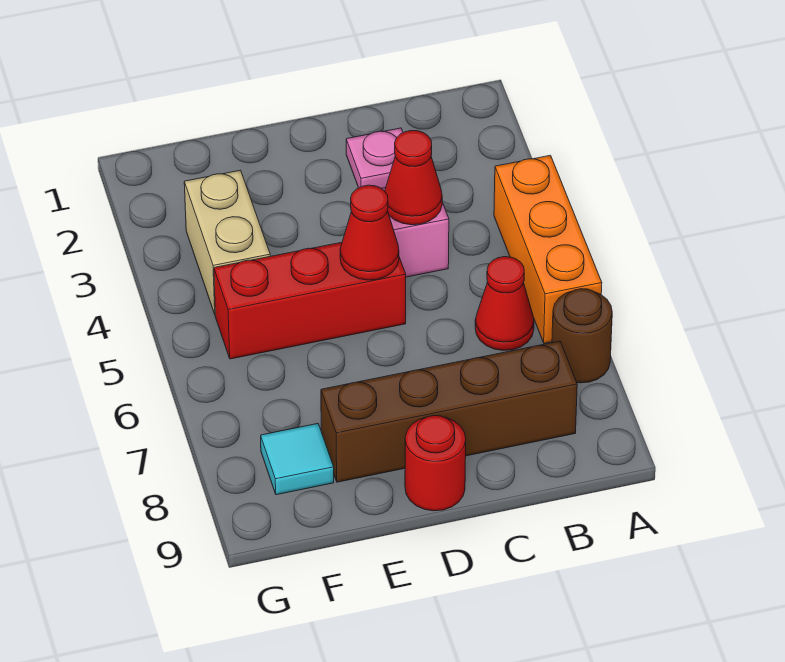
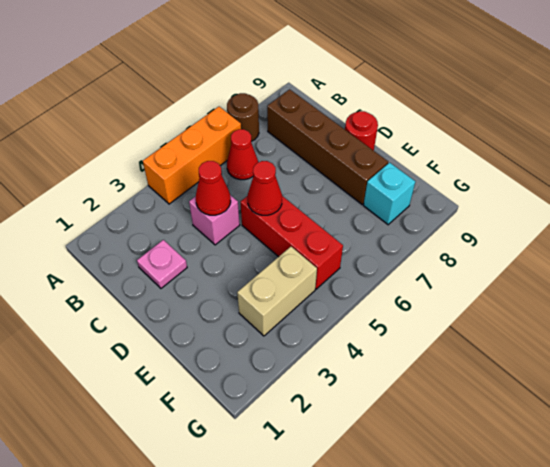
cyan 1x1 tile [261,424,334,495] -> cyan 1x1 brick [363,163,415,225]

